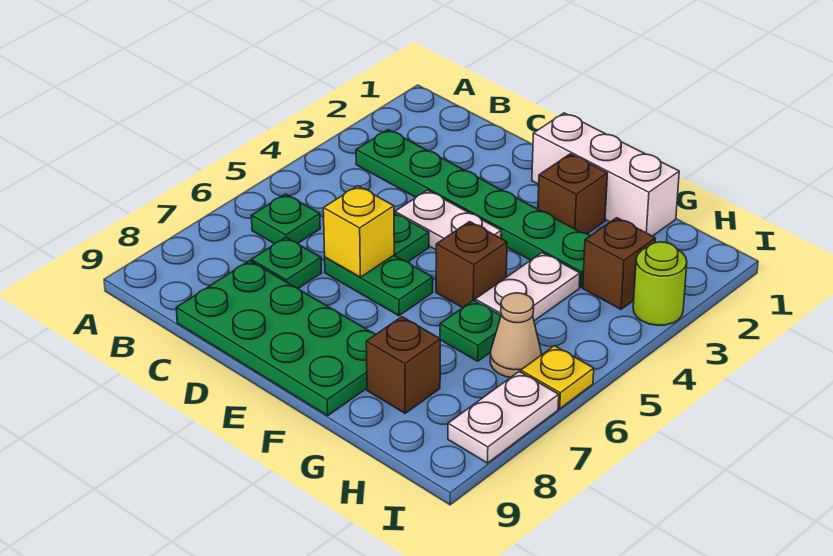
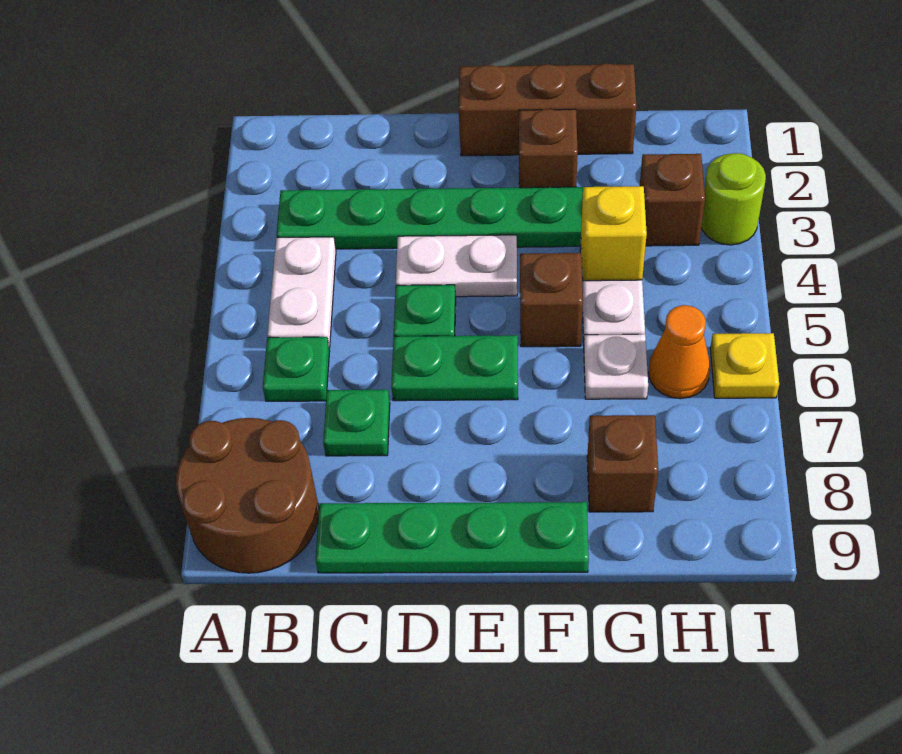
none -> brown 2x2 round brick [176,418,319,573]
green 2x4 plate [176,261,376,416] -> green 1x4 plate [316,502,589,573]
yellow 1x1 brick [323,186,394,277] -> yellow 1x1 brick moved to [581,186,647,281]
white 1x3 brick [532,113,679,236] -> brown 1x3 brick [459,64,636,156]
green 1x1 plate [440,300,501,361] -> white 1x1 plate [584,334,648,399]
tan 1x1 cone [490,293,541,378] -> orange 1x1 cone [648,305,710,399]
white 1x2 plate [448,372,559,463] -> white 1x2 plate moved to [267,237,336,348]

